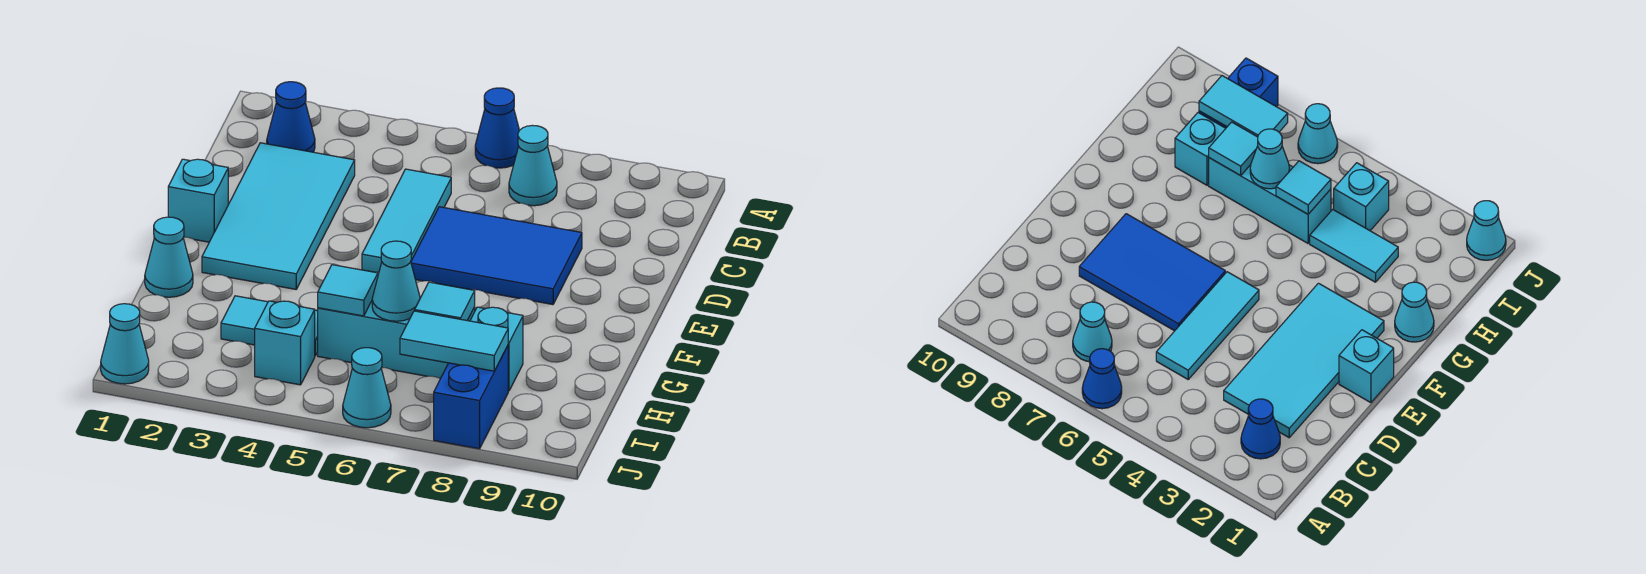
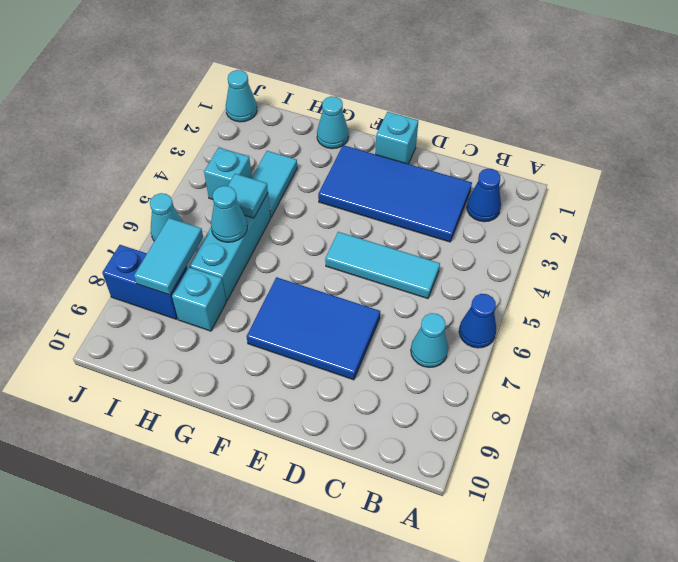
cyan 2x4 tile [202,143,355,289] -> blue 2x4 tile [318,145,472,242]
blue 2x3 tile [411,207,582,305] -> blue 2x3 tile turned to [247,277,380,380]
cyan 1x1 tile [415,282,475,320] -> none

